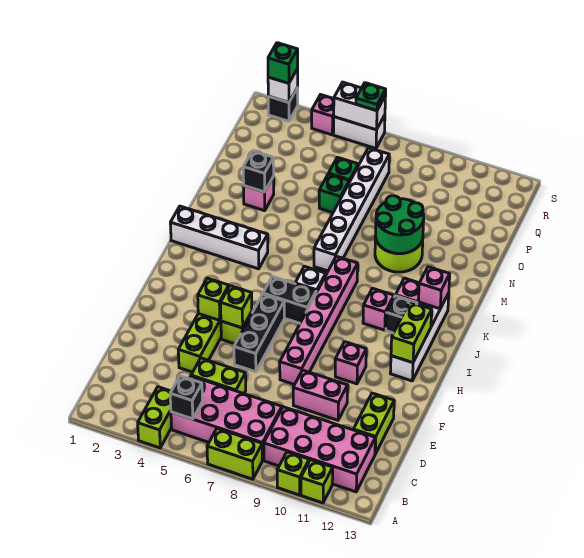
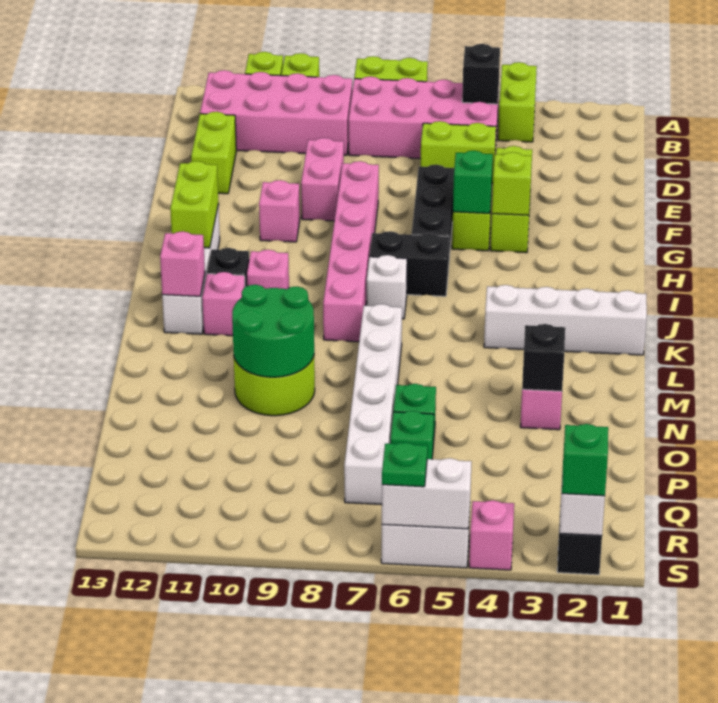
pink 1x2 brick [293,370,348,420] -> pink 1x2 brick turned to [301,138,344,221]
lime 1x1 brick [221,286,252,328] -> green 1x1 brick [453,151,493,213]

